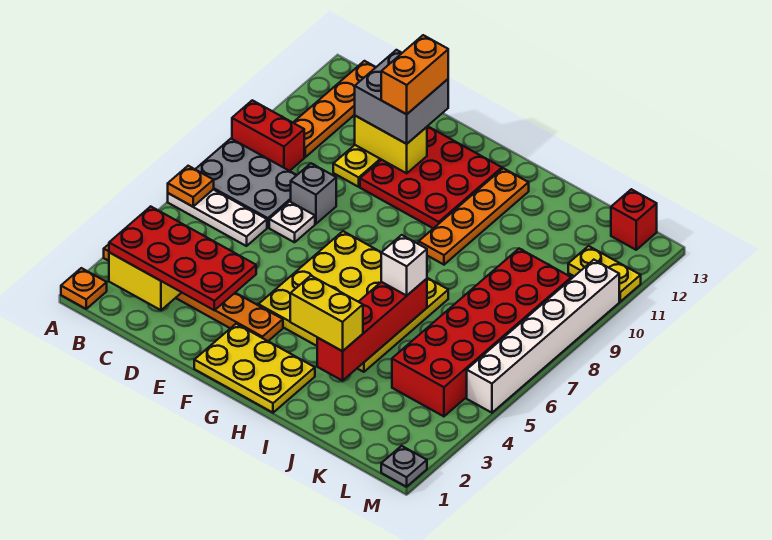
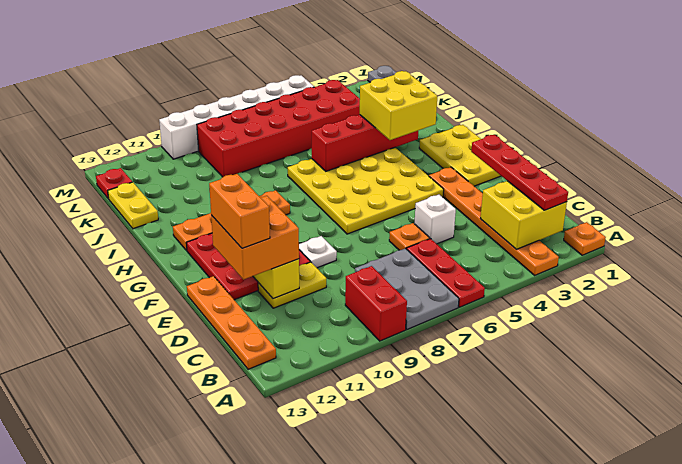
white 1x3 plate [168,190,267,246] -> red 1x3 plate [407,239,485,307]
orange 1x1 plate [168,166,214,207] -> orange 1x1 plate moved to [389,223,430,250]
red 2x4 plate [109,206,256,310] -> red 1x4 plate [471,135,568,210]
orange 1x4 plate [293,61,376,157] -> orange 1x4 plate turned to [187,276,276,369]
white 1x1 plate [269,202,315,242] -> white 1x1 plate moved to [299,236,337,268]
grey 1x1 brick [291,163,336,224] -> none
grey 2x2 brick [355,50,448,144] -> orange 2x2 brick [211,196,299,280]
orange 1x2 brick [381,35,448,114] -> orange 1x2 brick turned to [209,174,270,248]
yellow 1x2 brick [290,276,363,351] -> yellow 2x2 brick [360,71,437,140]
white 1x1 brick [381,235,427,296] -> white 1x1 brick moved to [414,195,456,244]
yellow 1x2 plate [568,246,641,302] -> yellow 1x2 plate moved to [108,182,158,229]
red 1x1 brick [611,189,657,250] -> red 1x1 plate [96,168,132,199]

